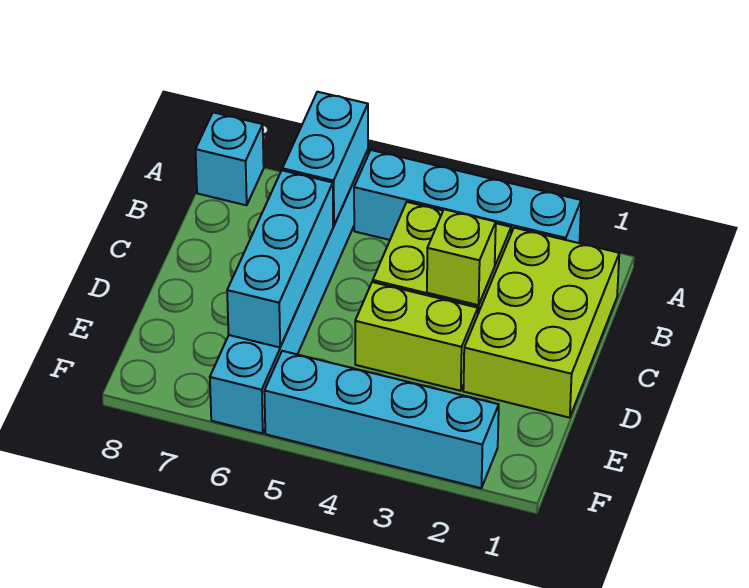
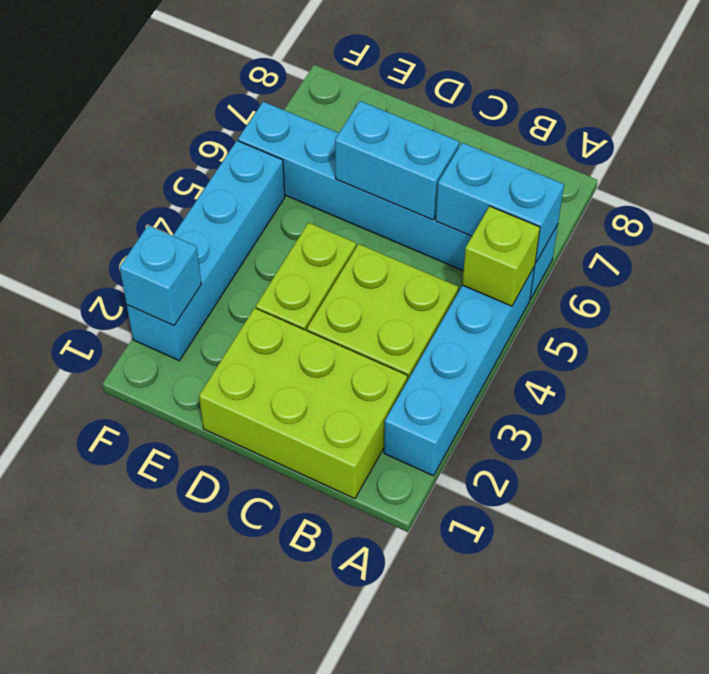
cyan 1x1 brick [196,112,264,205] -> cyan 1x1 brick moved to [120,225,201,326]
lime 1x1 brick [427,209,496,305] -> lime 1x1 brick moved to [462,206,540,306]
cyan 1x3 brick [227,170,333,347] -> cyan 1x2 brick [335,101,459,220]

